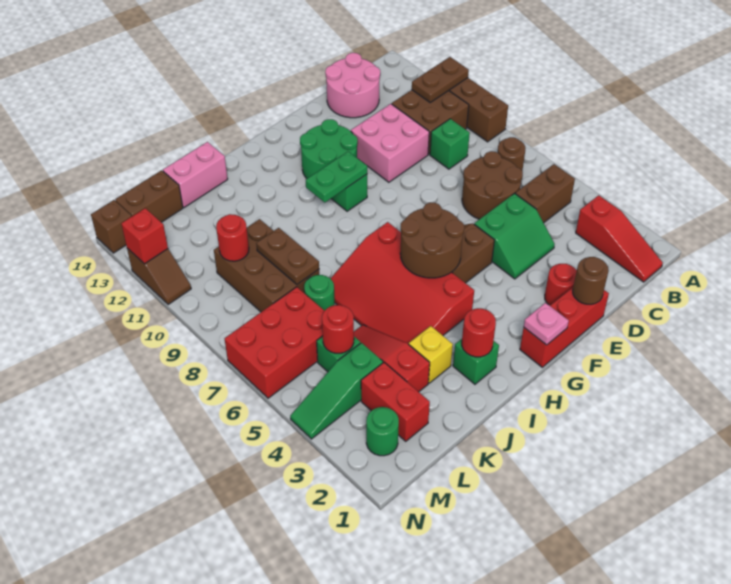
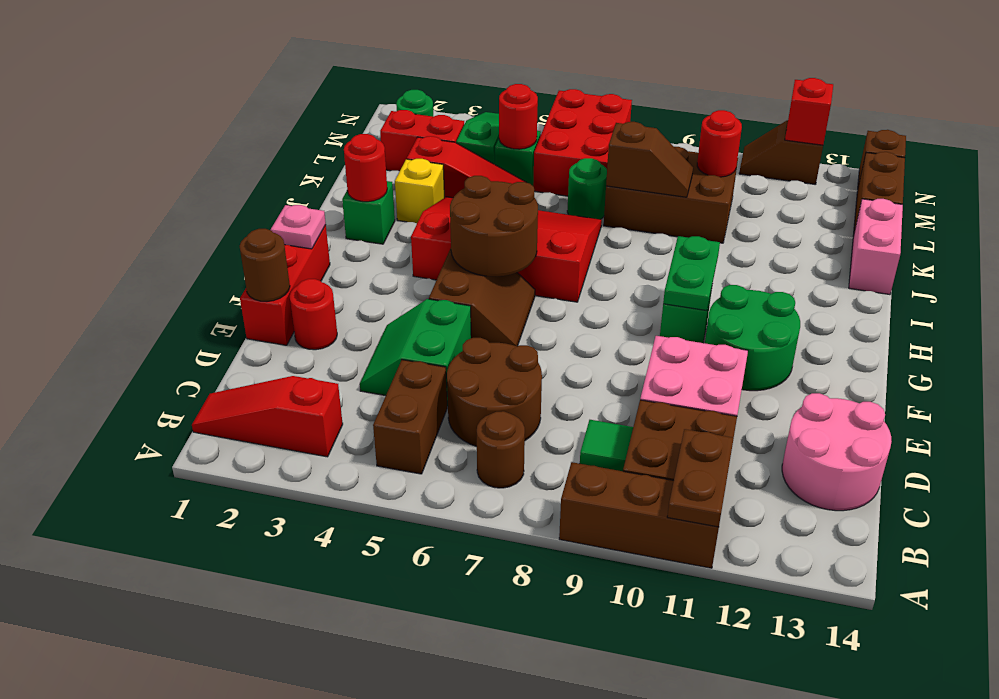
green 1x1 brick [430,119,470,169] -> green 1x1 tile [580,420,633,471]
brown 1x2 plate [256,228,319,285] -> brown 1x2 slope [606,122,693,197]

